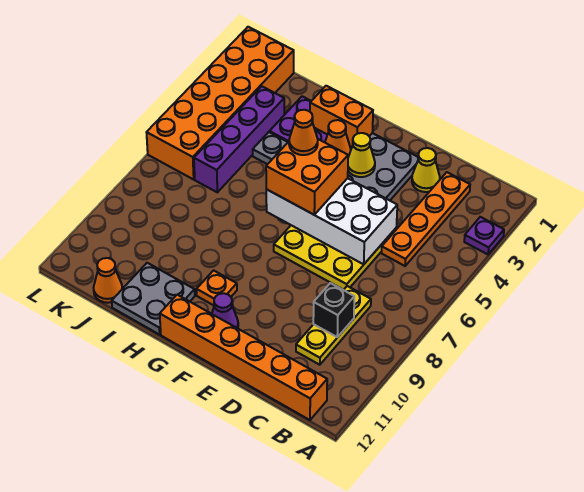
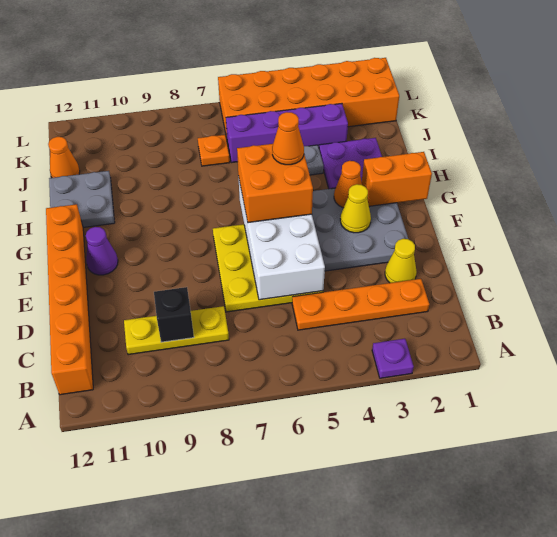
orange 1x2 brick [310,86,373,147] -> orange 1x2 brick turned to [362,152,432,206]
orange 1x1 plate [197,270,237,305] -> orange 1x1 plate moved to [198,135,230,166]

